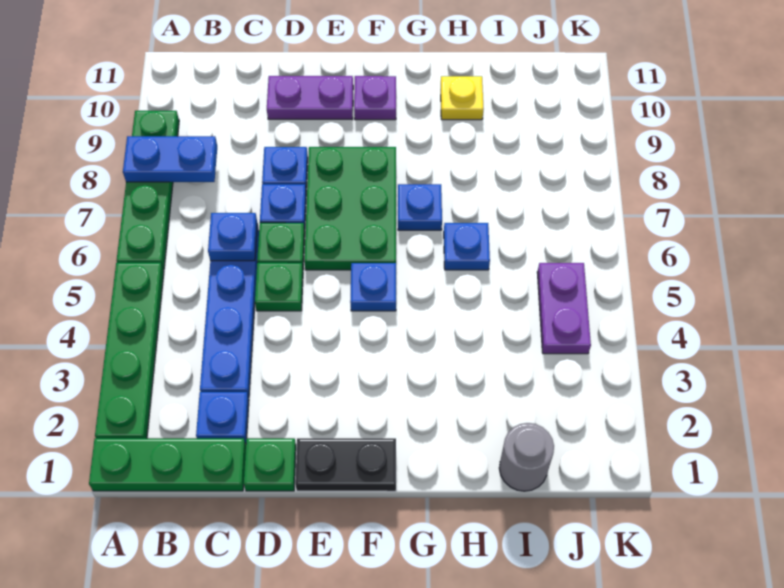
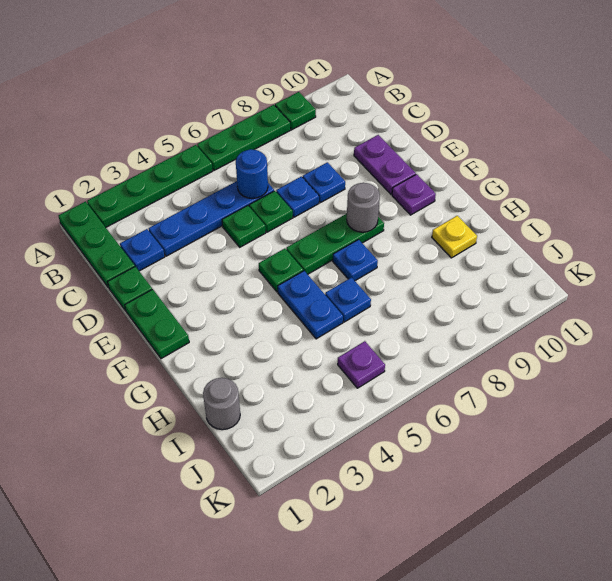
blue 1x2 plate [123,136,217,182] -> blue 1x2 plate moved to [278,271,343,339]
blue 1x1 plate [208,213,257,261] -> blue 1x1 round brick [236,149,268,198]
black 1x2 plate [295,438,396,491] -> green 1x2 plate [125,289,189,359]
green 2x3 plate [304,147,396,270] -> green 1x3 plate [286,214,384,274]
blue 1x1 plate [350,263,396,311] -> green 1x1 plate [259,249,303,292]
none -> grey 1x1 round brick [347,183,380,232]
purple 1x2 plate [537,263,591,354] -> purple 1x1 plate [338,341,385,388]

